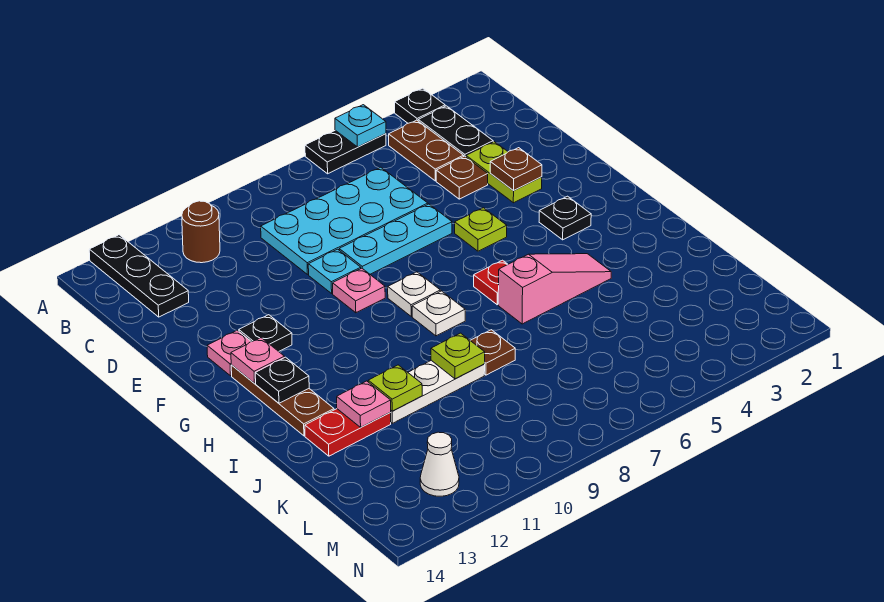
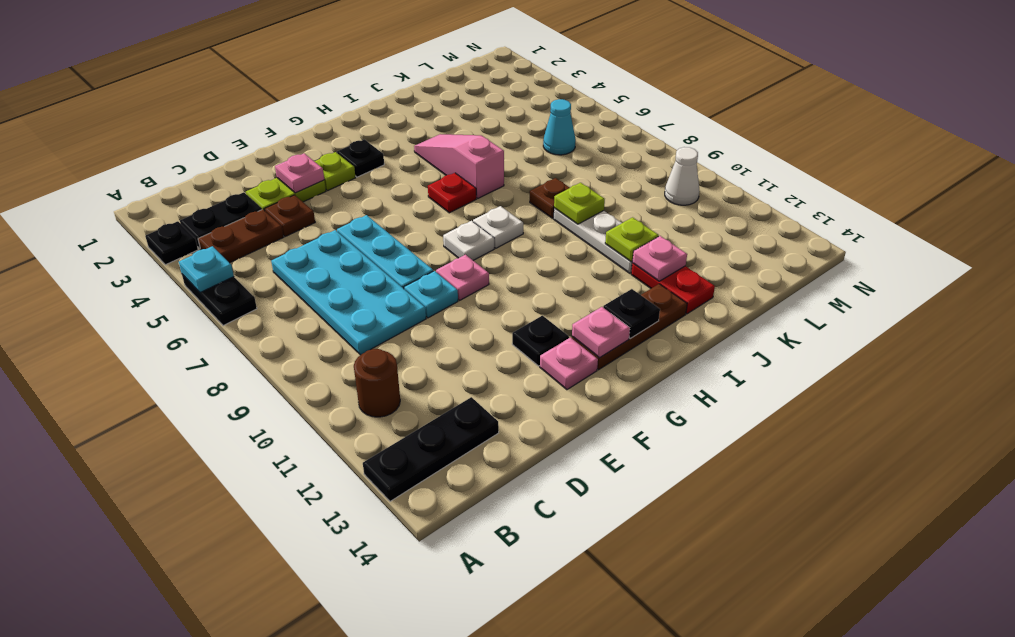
brown 1x1 plate [490,148,542,191] -> pink 1x1 plate [275,153,324,193]
lime 1x1 plate [455,208,507,251] -> lime 1x1 plate moved to [314,152,356,191]
none -> cyan 1x1 cone [543,99,576,155]
white 1x1 cone [420,432,459,496] -> white 1x1 cone moved to [665,147,700,205]

